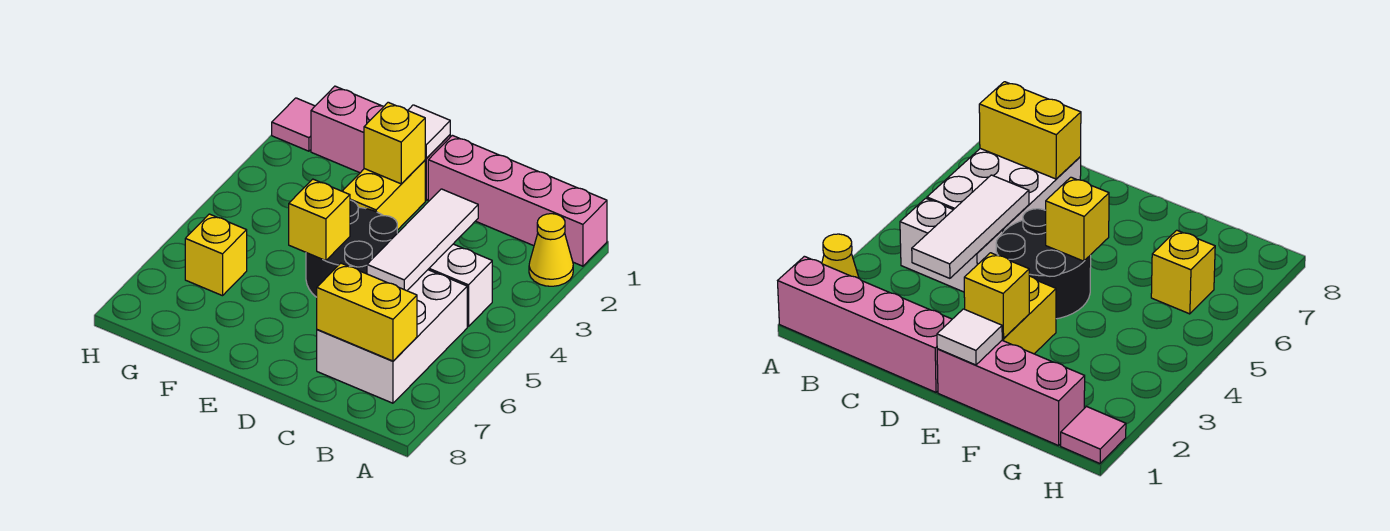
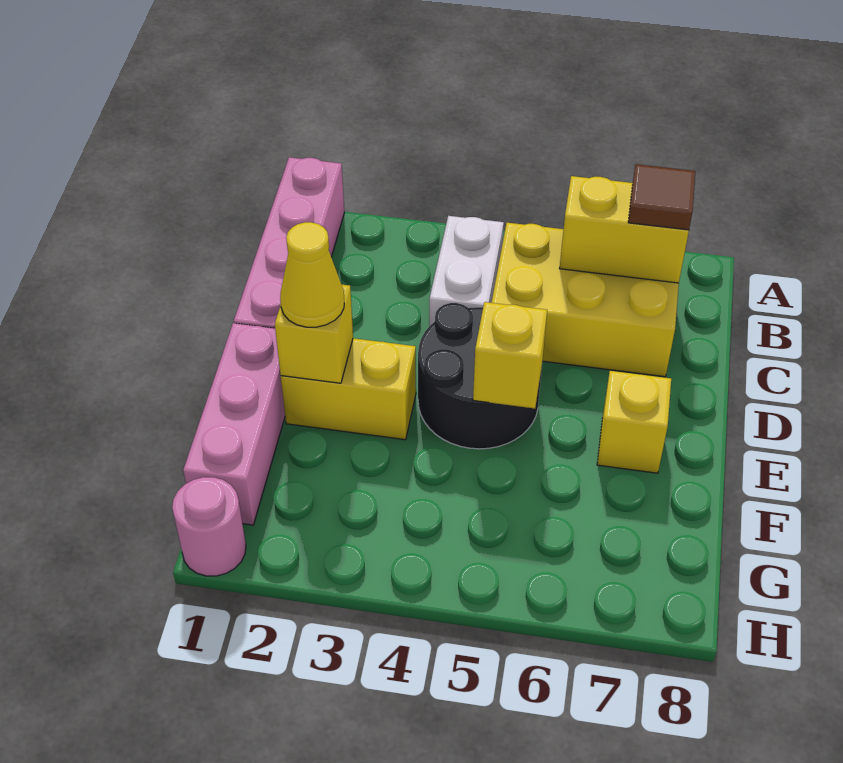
yellow 1x1 cone [529,214,573,286] -> yellow 1x1 cone moved to [280,222,344,327]
white 2x3 brick [317,270,467,403] -> yellow 2x3 brick [491,223,679,377]
yellow 1x2 brick [317,263,417,361] -> yellow 1x2 brick turned to [560,176,689,283]
none -> brown 1x1 tile [628,164,695,230]
white 1x3 tile [367,189,478,291] -> none
white 1x1 tile [408,105,450,158] -> none
yellow 1x1 brick [185,214,247,296] -> yellow 1x1 brick moved to [597,371,671,473]
pink 1x1 tile [272,98,315,151] -> pink 1x1 round brick [172,477,246,576]

